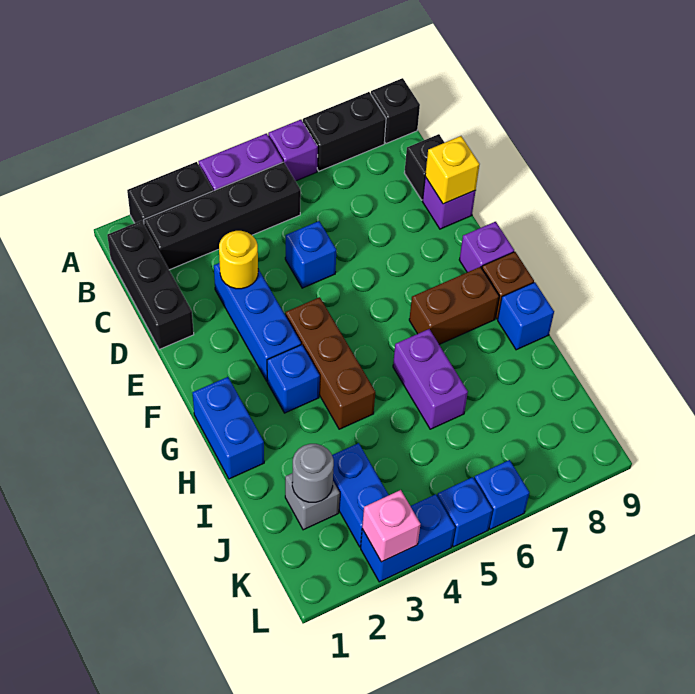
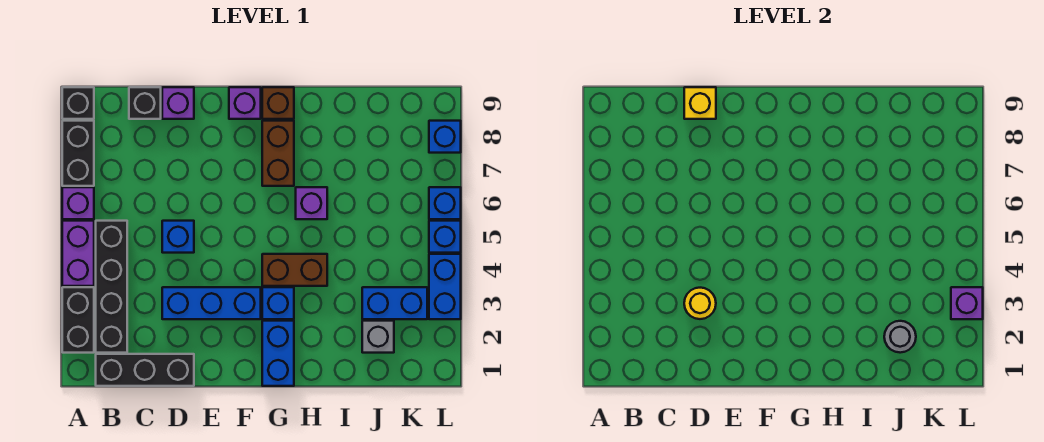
brown 1x3 brick [285,297,375,429] -> brown 1x2 brick [262,254,327,286]
blue 1x2 brick [192,377,264,479] -> blue 1x2 brick turned to [262,321,294,386]
purple 1x2 brick [393,329,468,429] -> purple 1x1 brick [296,187,327,219]
blue 1x1 brick [498,282,554,350] -> blue 1x1 brick moved to [429,121,461,153]
pink 1x1 brick [362,490,421,562] -> purple 1x1 brick [951,287,983,319]

